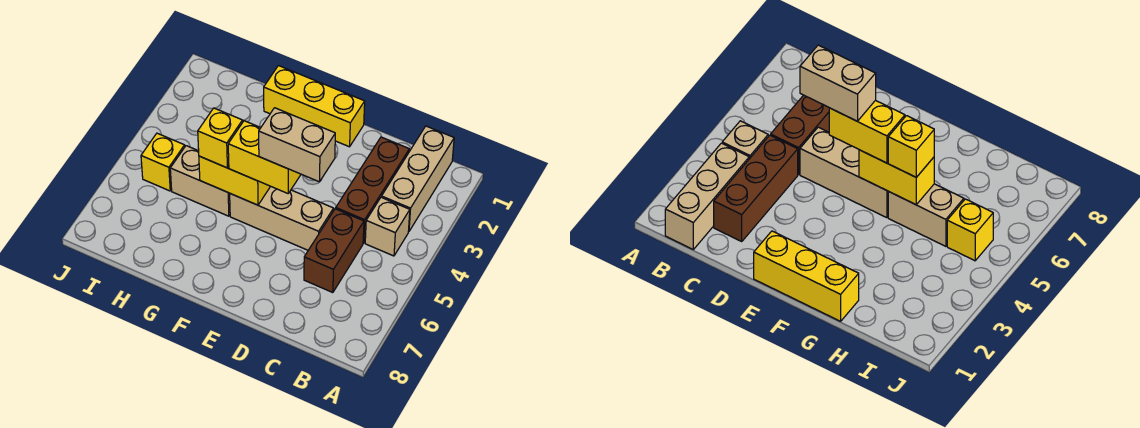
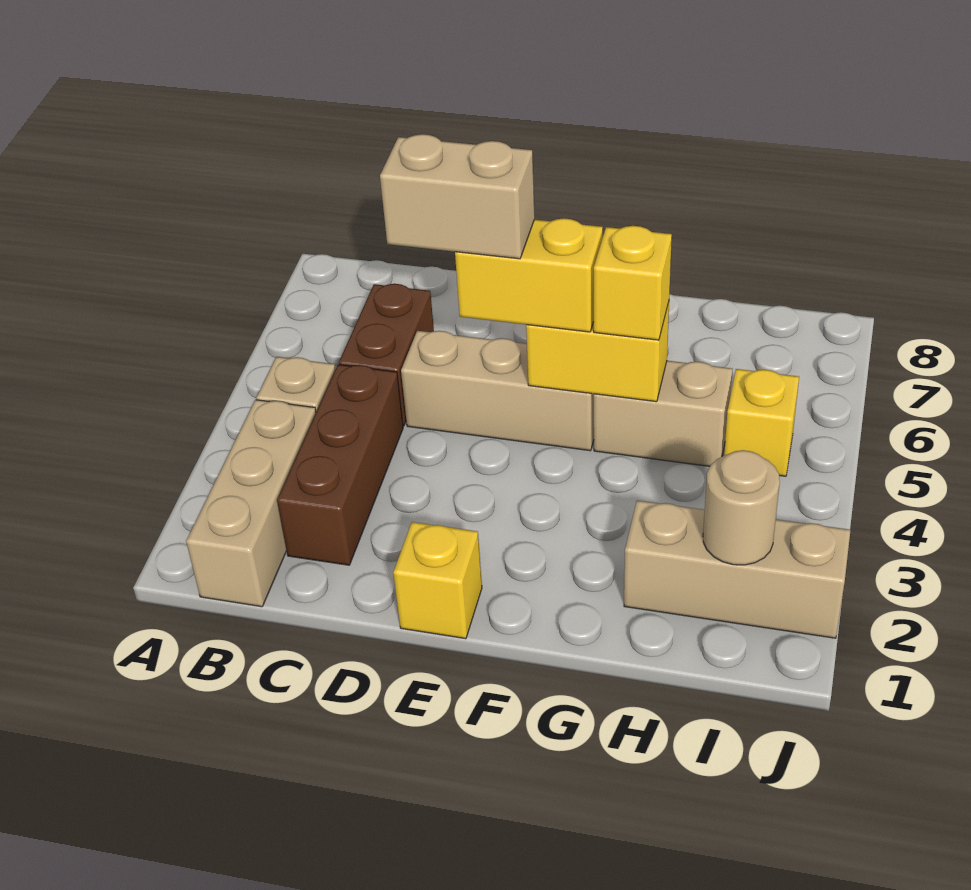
yellow 1x3 brick [264,66,365,147] -> yellow 1x1 brick [393,522,482,639]
none -> tan 1x3 brick [624,500,850,638]
none -> tan 1x1 round brick [703,450,780,565]

